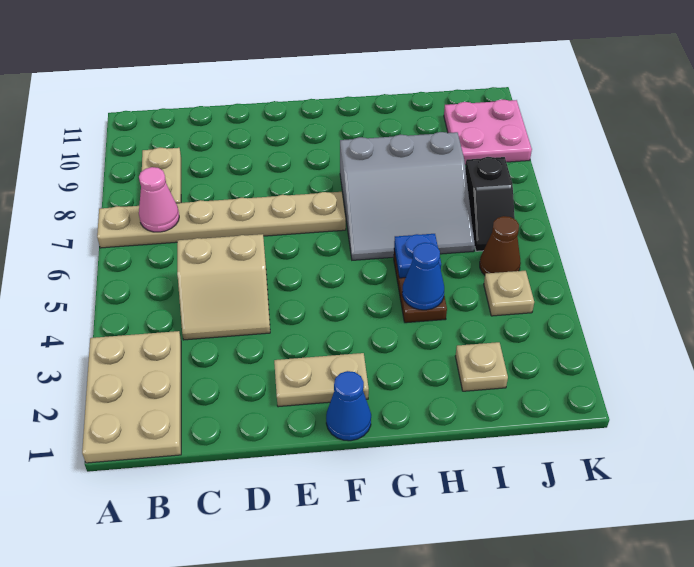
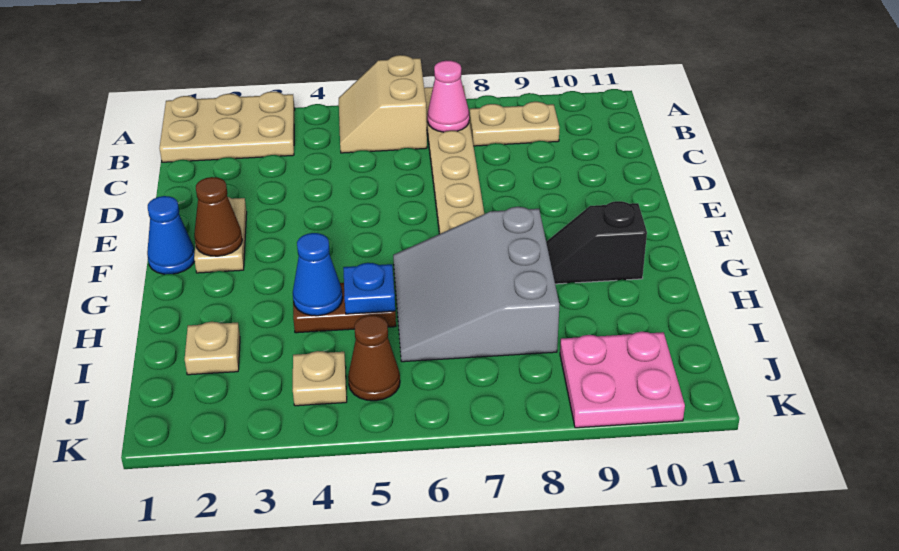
tan 2x2 slope [177,234,270,340] -> tan 2x2 slope moved to [339,55,427,153]
none -> brown 1x1 cone [194,177,242,256]
black 1x2 slope [465,157,515,251] -> black 1x2 slope moved to [546,201,647,284]

